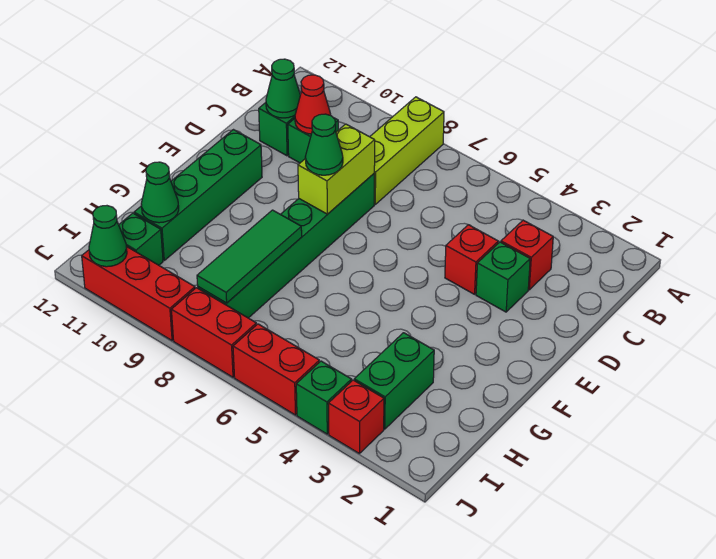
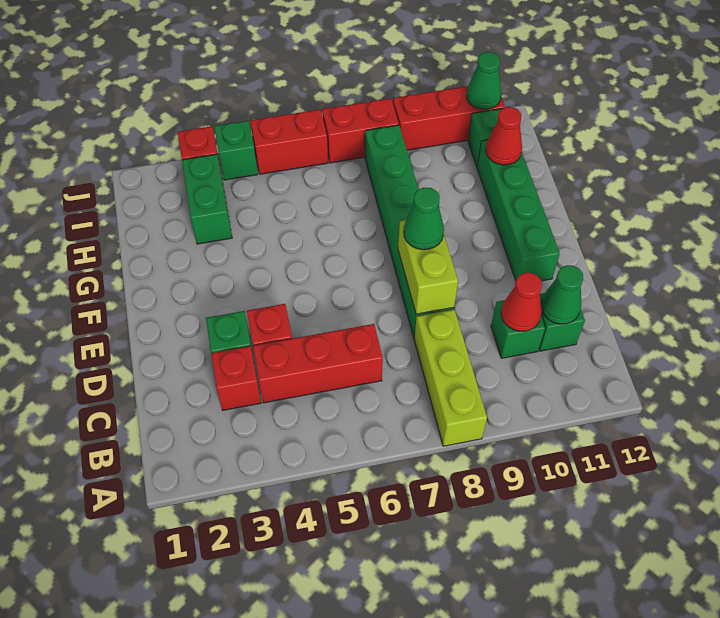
none -> red 1x3 brick [253,324,383,403]
green 1x3 tile [197,210,302,303] -> none
green 1x1 cone [141,162,179,223] -> red 1x1 cone [486,107,522,165]

